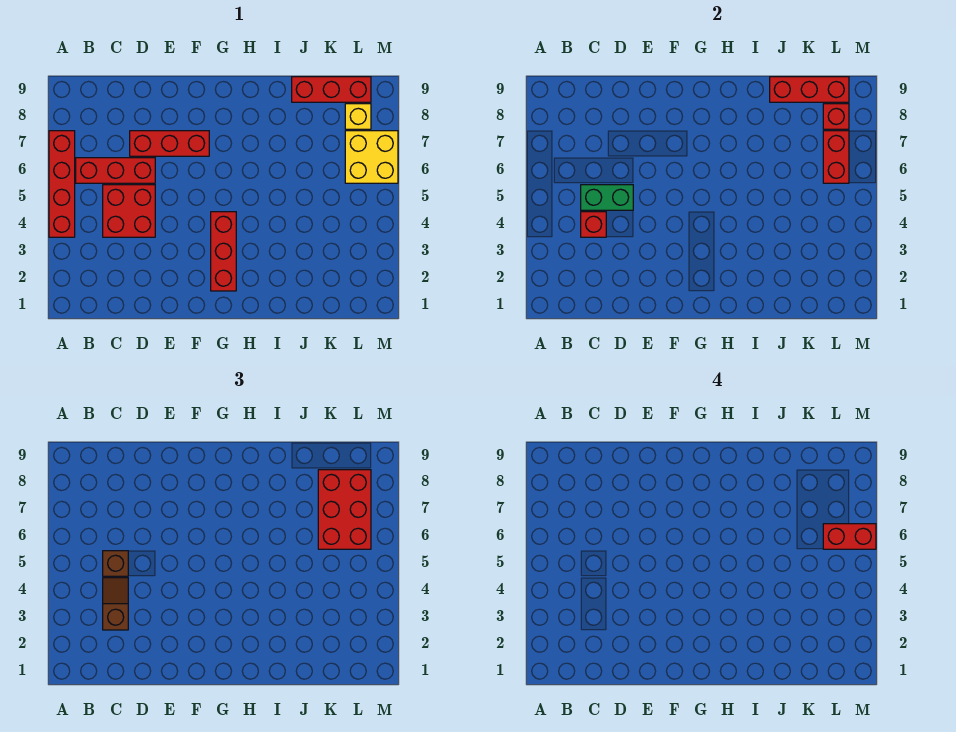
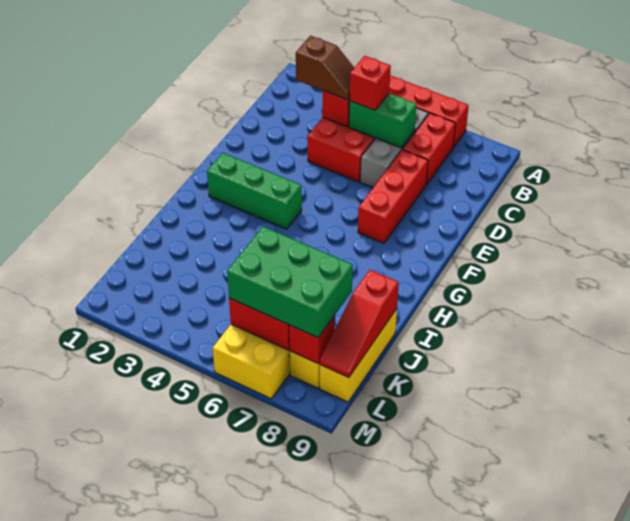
red 1x3 brick [76,158,155,183] -> grey 1x3 brick [360,108,428,188]
green 1x2 brick [581,185,633,210] -> green 1x2 brick turned to [349,93,417,148]
brown 1x1 brick [103,551,128,576] -> red 1x1 brick [350,56,391,110]
red 1x3 brick [211,212,236,291] -> green 1x3 brick [207,153,302,229]
red 1x3 brick [292,77,371,102] -> yellow 1x3 brick [320,309,397,402]
red 1x3 brick [770,77,849,102] -> red 1x3 slope [319,270,399,378]
red 2x3 brick [318,470,371,549] -> green 2x3 brick [227,226,353,338]
red 1x2 brick [823,524,876,549] -> red 1x2 brick moved to [403,113,455,185]

